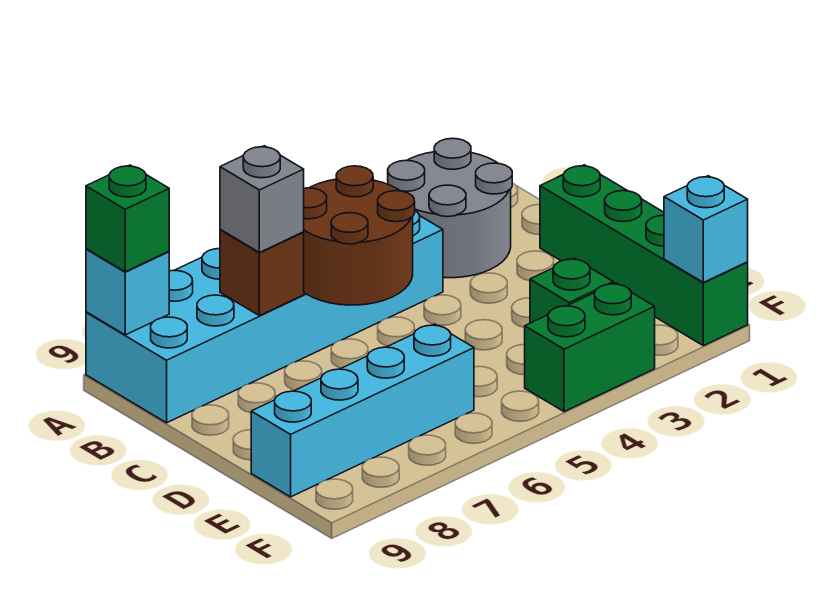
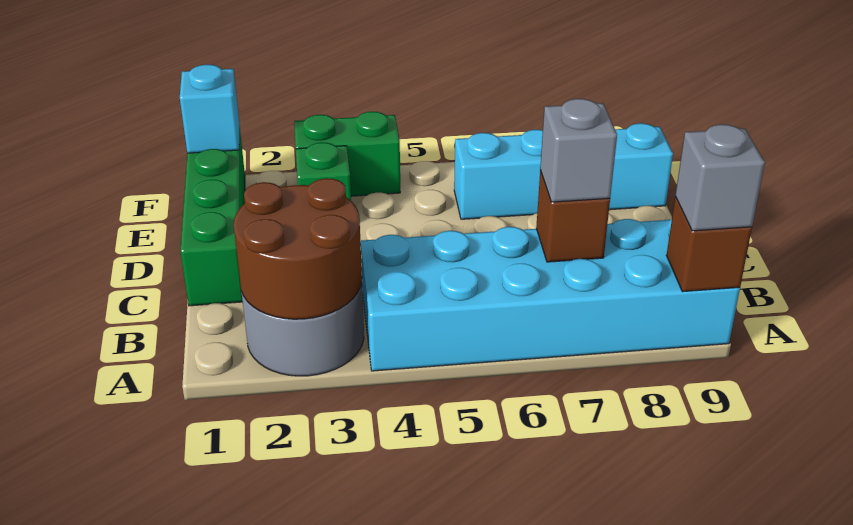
cyan 1x1 brick [86,249,169,335] -> brown 1x1 brick [667,197,752,292]
green 1x1 brick [86,165,169,272] -> grey 1x1 brick [675,124,765,231]
brown 2x2 round brick [303,166,415,305] -> brown 2x2 round brick moved to [234,178,362,319]

